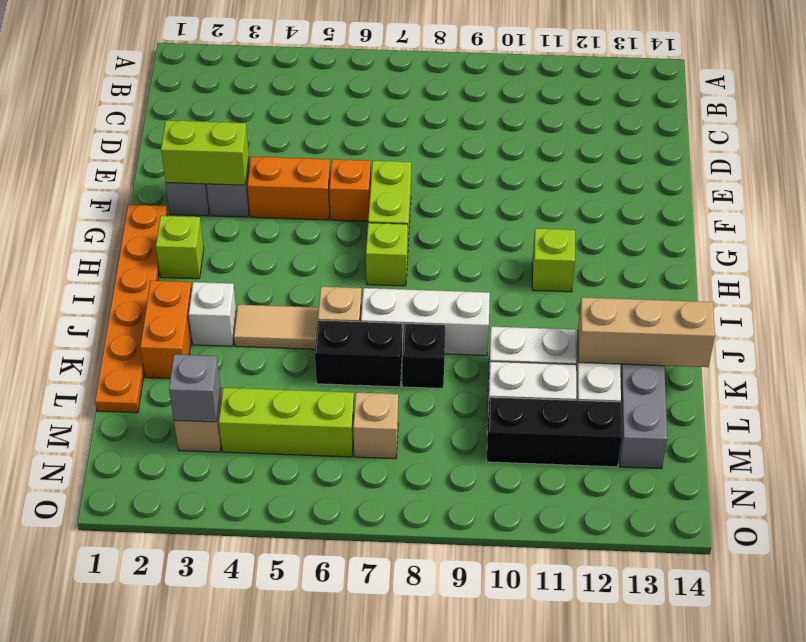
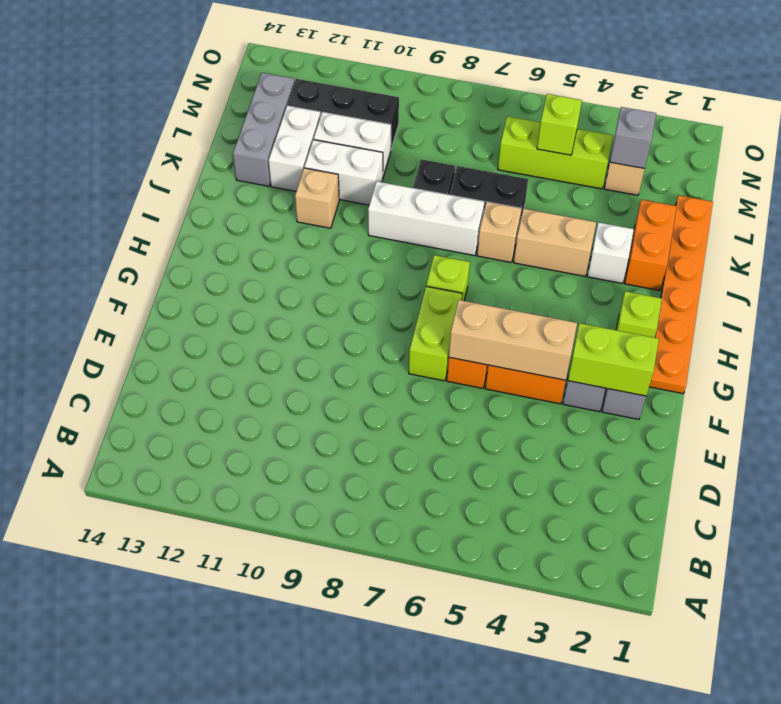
lime 1x1 brick [532,228,575,292] -> lime 1x1 brick moved to [537,94,582,155]
tan 1x2 tile [234,305,319,349] -> tan 1x2 brick [514,209,596,276]
tan 1x3 brick [578,297,715,367] -> tan 1x3 brick moved to [449,300,577,380]
tan 1x1 brick [353,392,398,459] -> tan 1x1 brick moved to [295,168,339,228]

